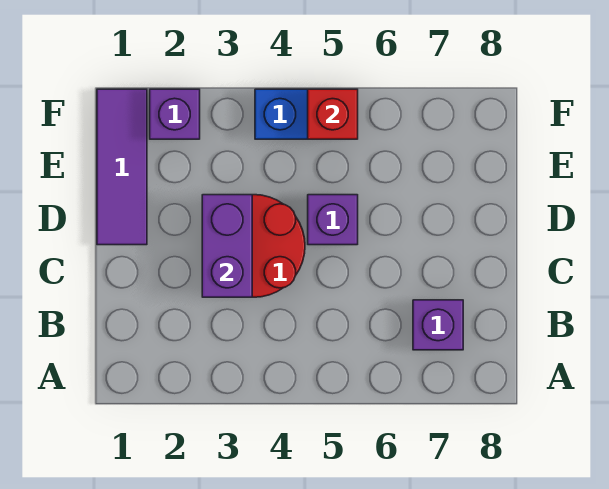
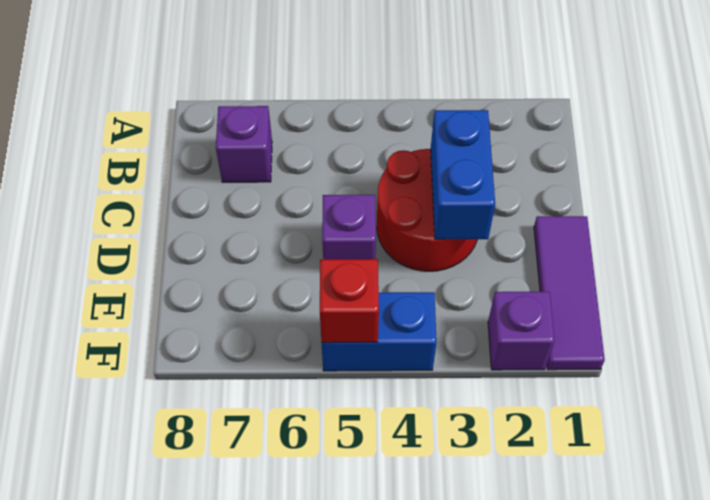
purple 1x2 brick [202,195,252,297] -> blue 1x2 brick [431,110,495,239]

